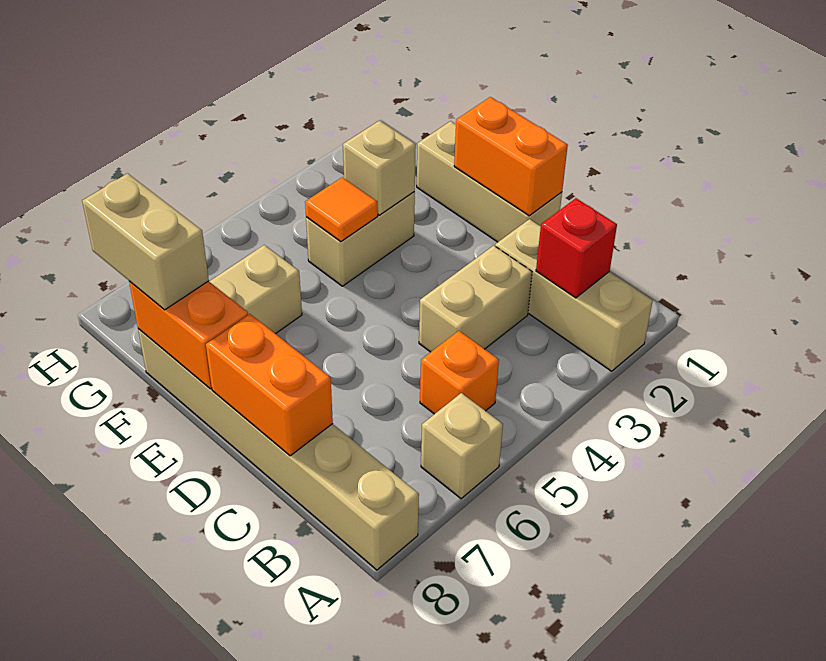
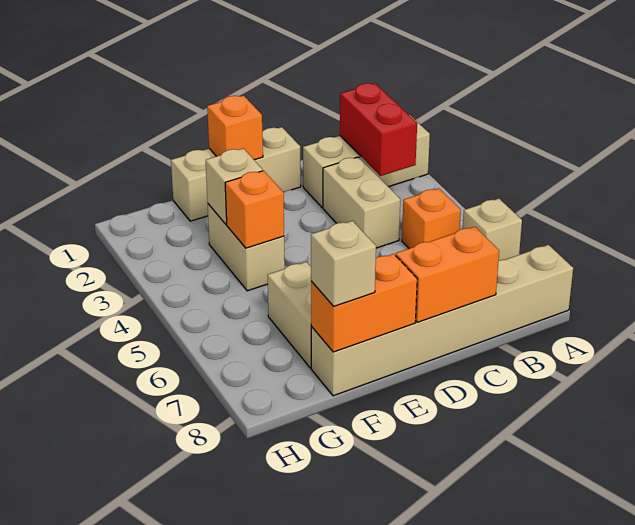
red 1x1 brick [536,198,617,298] -> red 1x2 brick [340,83,417,176]
orange 1x2 brick [454,97,568,216] -> orange 1x1 brick [207,96,263,160]
orange 1x1 tile [305,177,378,242] -> orange 1x1 brick [225,171,284,248]
tan 1x2 brick [82,173,209,310] -> tan 1x1 brick [311,221,376,306]

